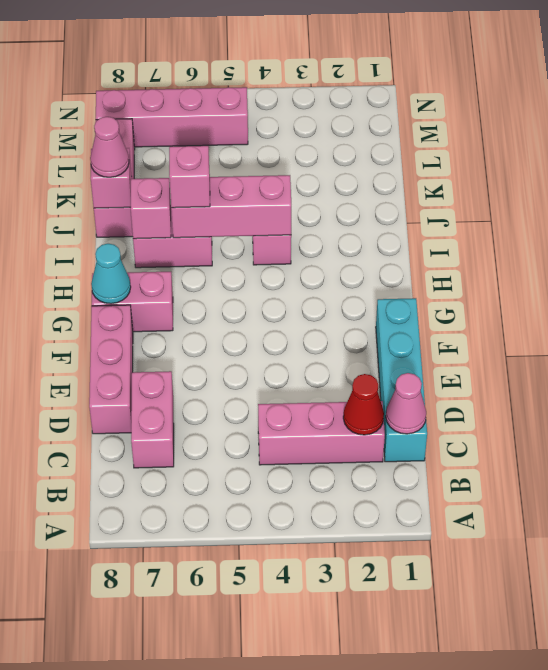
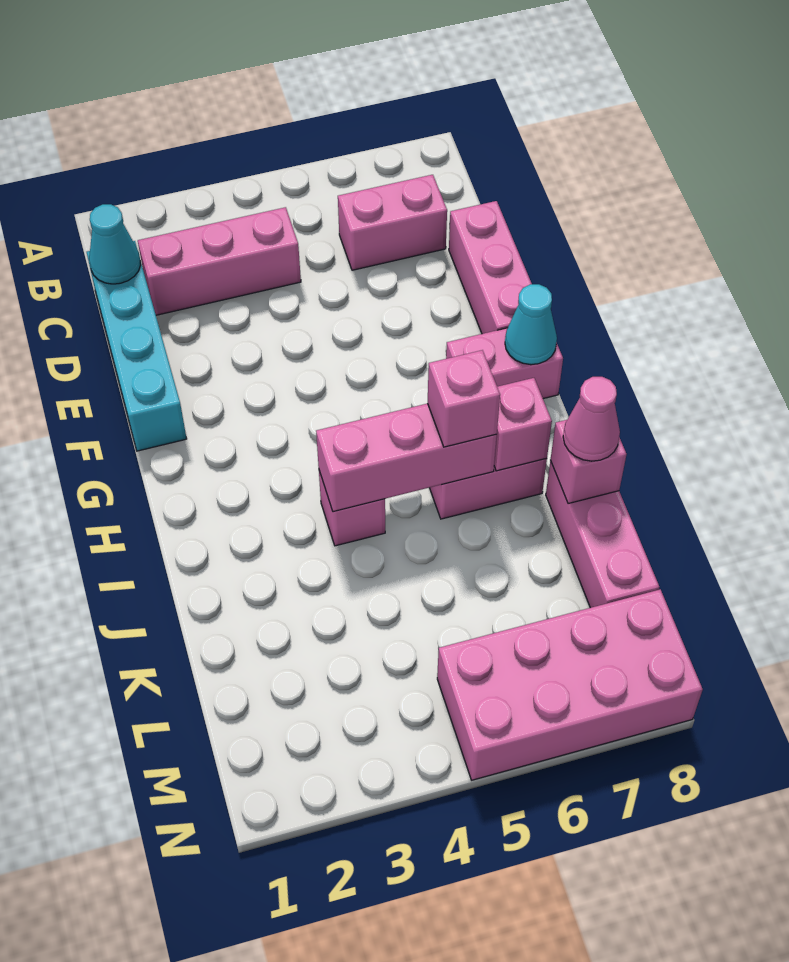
pink 1x1 cone [386,373,426,434] -> cyan 1x1 cone [89,204,141,284]
red 1x1 cone [343,374,384,435] -> none
pink 1x2 brick [131,371,174,468] -> pink 1x2 brick turned to [338,175,447,270]
pink 1x4 brick [96,87,248,147] -> pink 2x4 brick [437,589,703,780]

